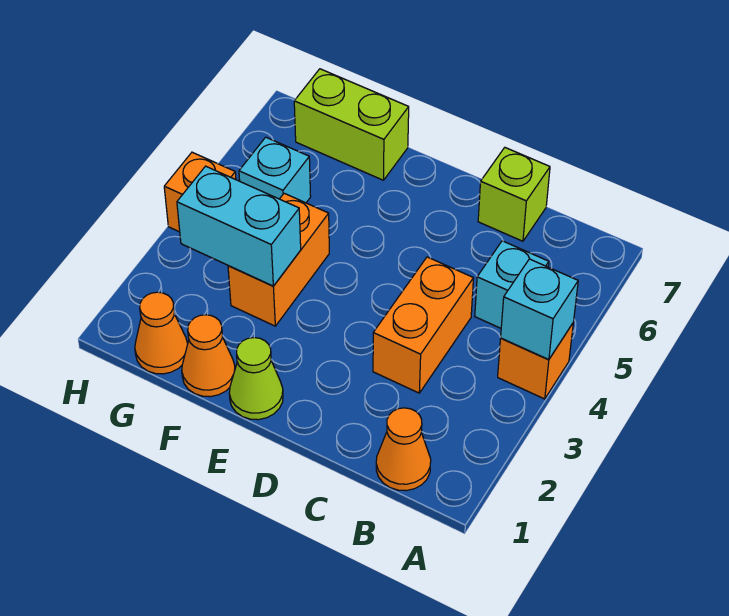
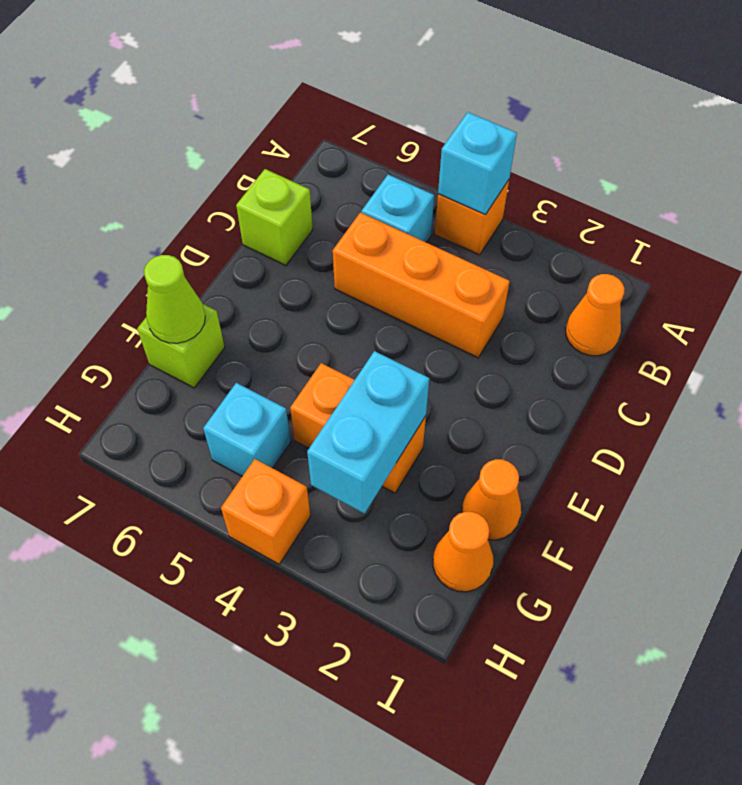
orange 1x2 brick [373,257,473,393] -> orange 1x3 brick [333,213,510,358]
lime 1x1 cone [229,338,283,420] -> lime 1x1 cone moved to [144,255,205,343]
lime 1x2 brick [294,69,409,180] -> lime 1x1 brick [137,304,225,388]

